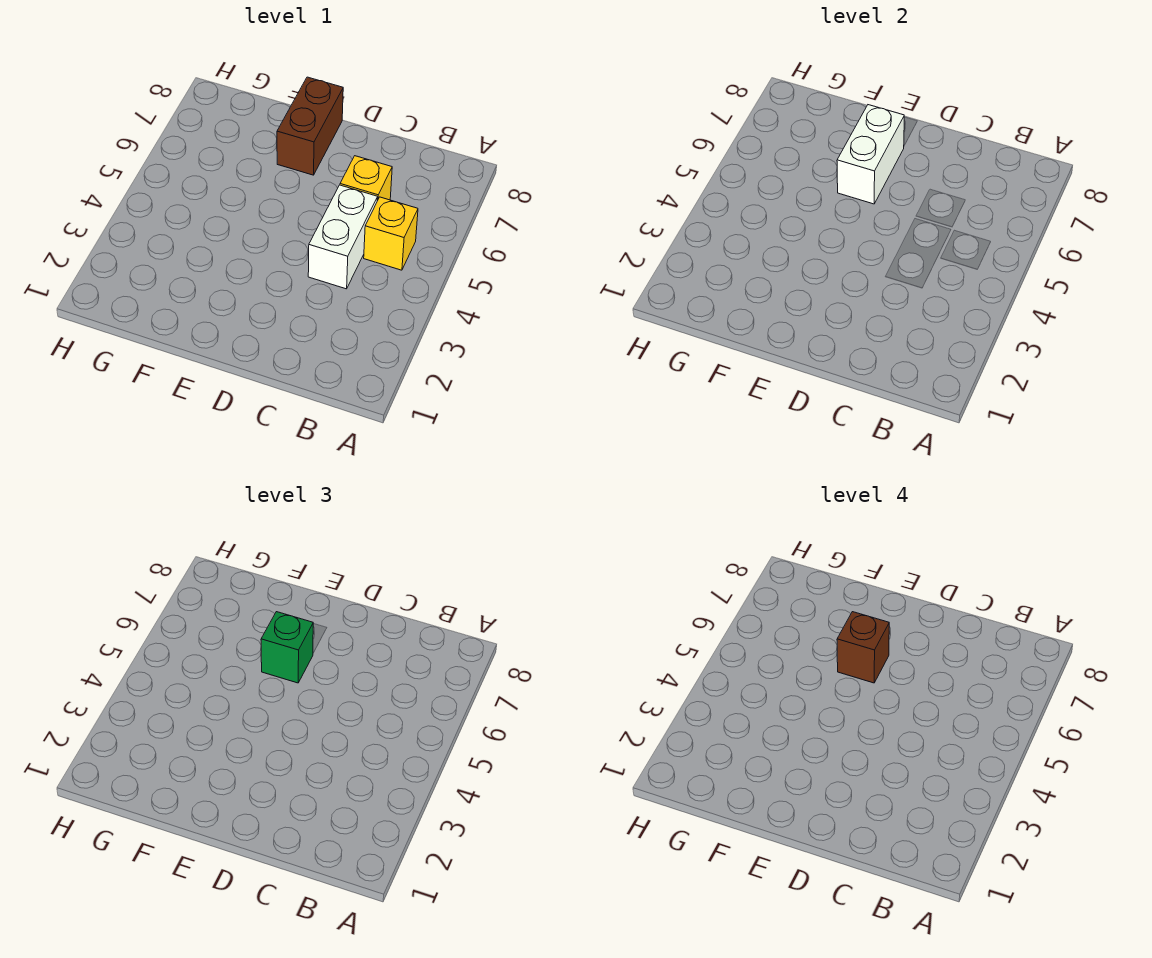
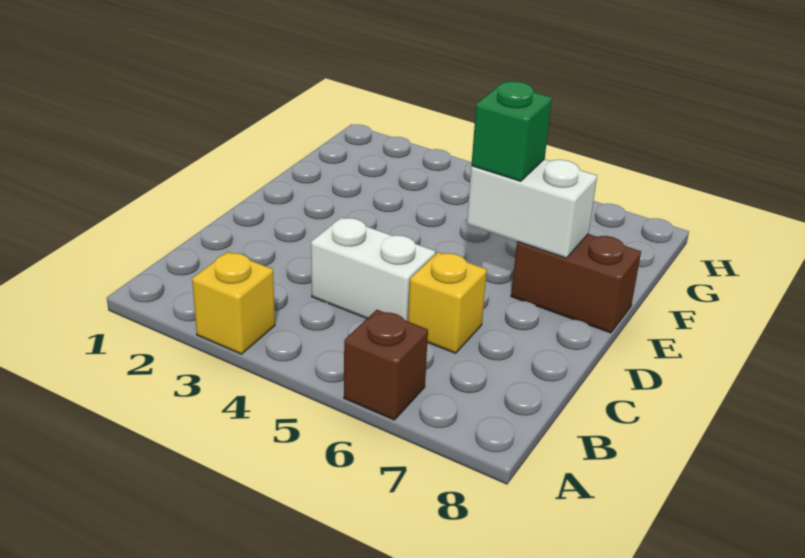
yellow 1x1 brick [364,197,418,270] -> yellow 1x1 brick moved to [192,252,275,354]
brown 1x1 brick [837,612,889,683] -> brown 1x1 brick moved to [344,310,428,420]

